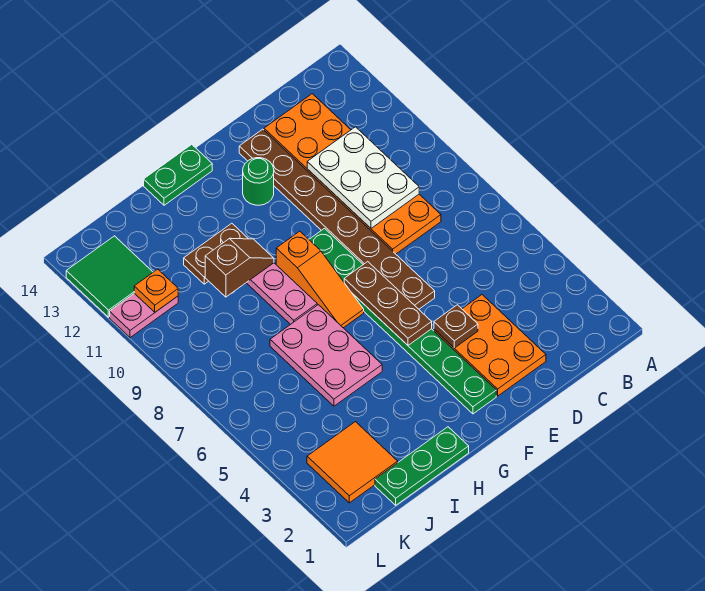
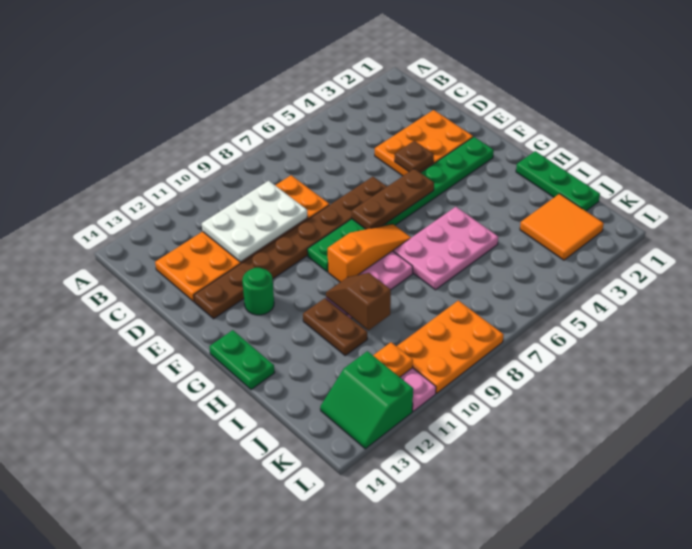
none -> orange 2x3 plate [397,300,504,393]
green 2x2 tile [66,236,153,317] -> green 2x2 slope [320,351,413,449]

